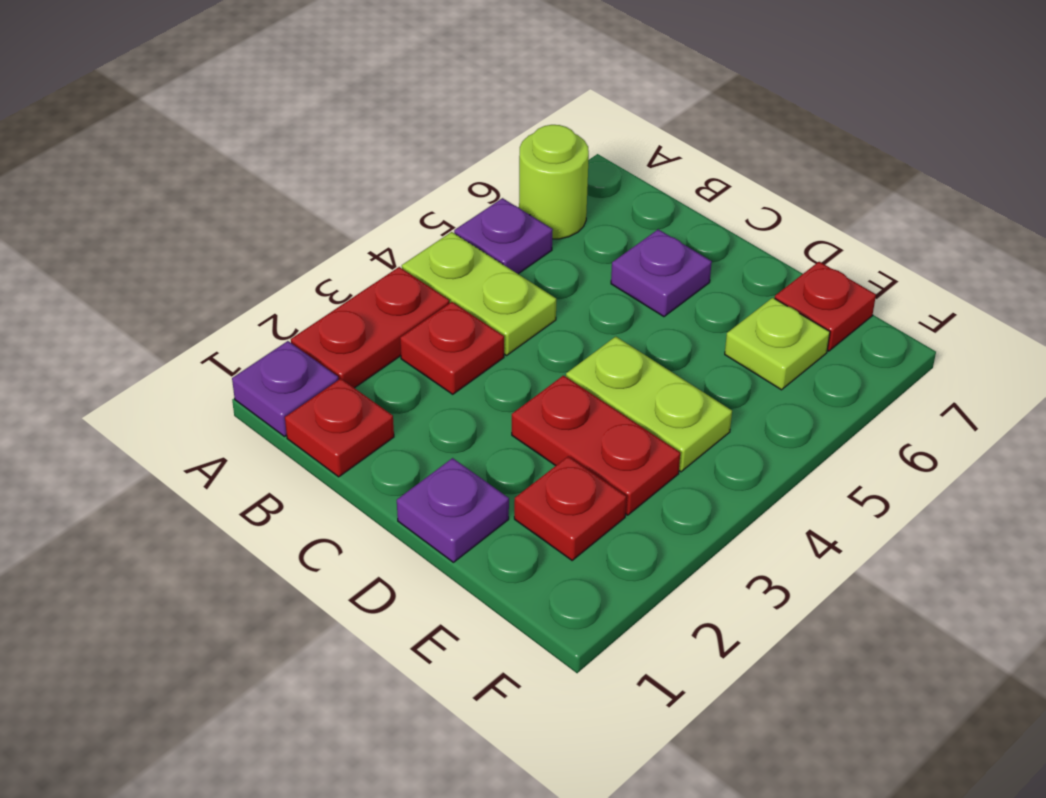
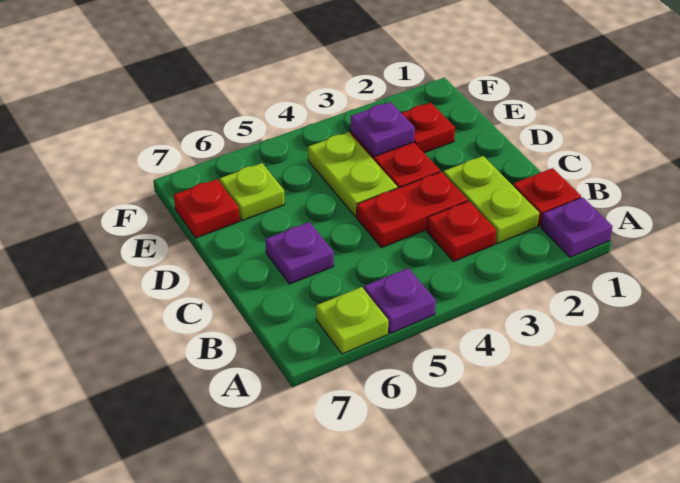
red 1x2 plate [291,267,449,388] -> red 1x2 plate moved to [357,172,468,248]
lime 1x2 plate [402,232,556,355] -> lime 1x2 plate moved to [443,156,539,244]
lime 1x1 round brick [519,125,589,239] -> lime 1x1 plate [316,287,388,354]
purple 1x1 plate [397,458,509,562] -> purple 1x1 plate moved to [351,102,415,157]

